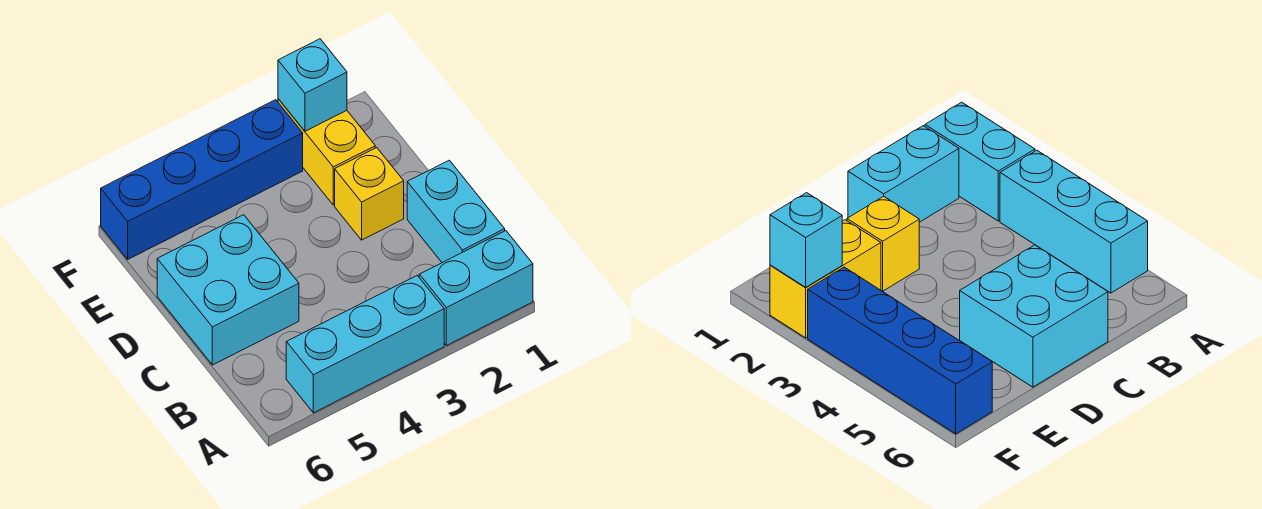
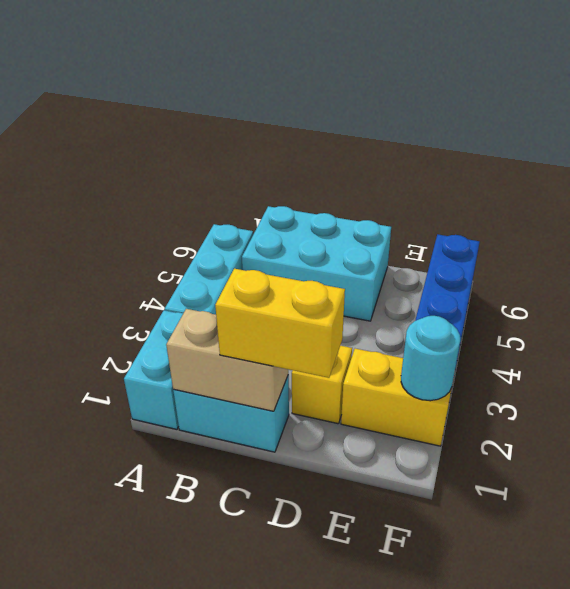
none -> tan 1x2 brick [166,309,288,411]
none -> yellow 1x2 brick [215,269,345,378]
cyan 2x2 brick [157,215,299,365] -> cyan 2x3 brick [242,206,391,321]
cyan 1x1 brick [278,39,347,131] -> cyan 1x1 round brick [401,316,460,401]

